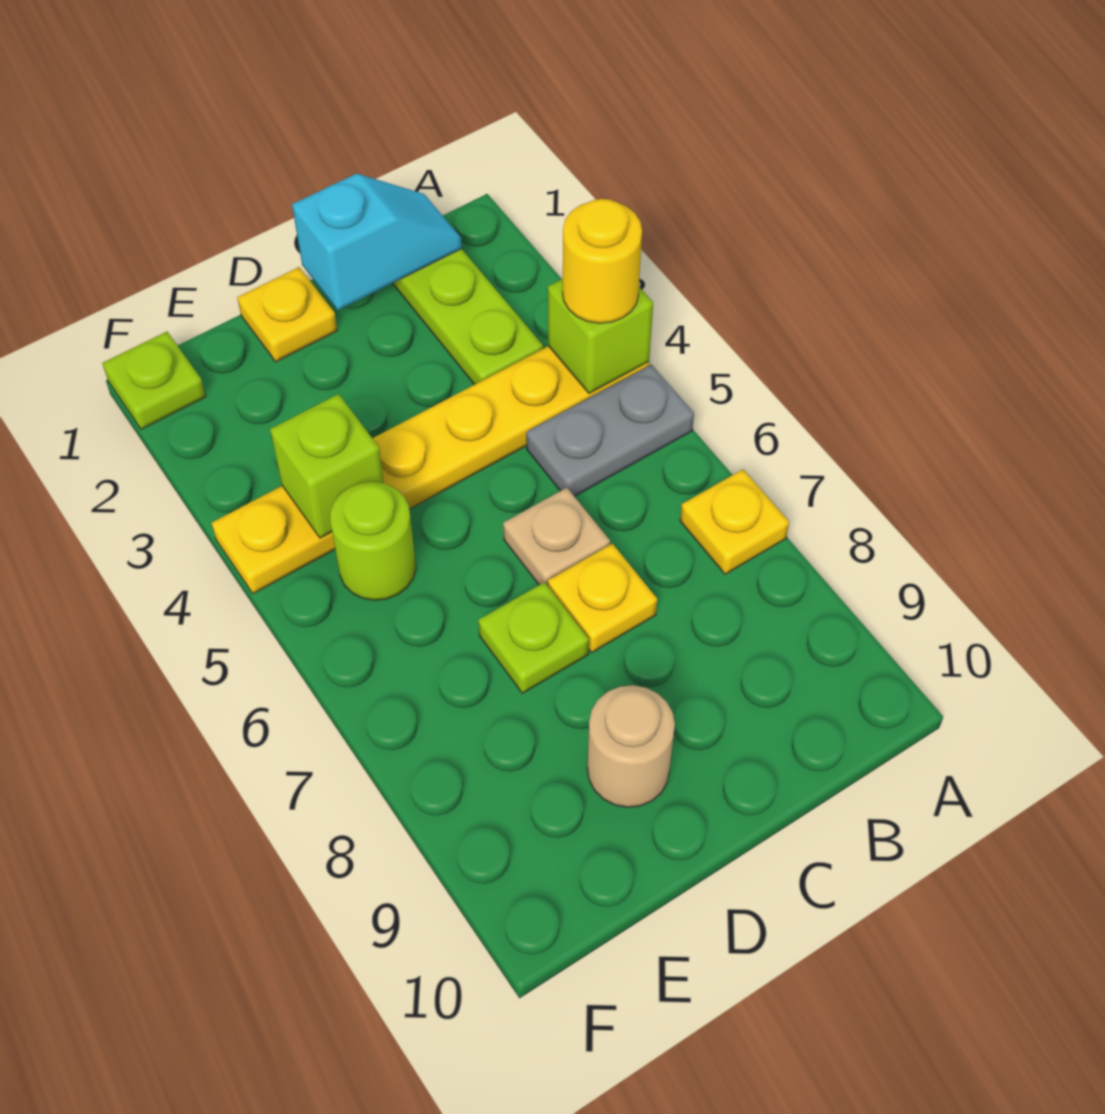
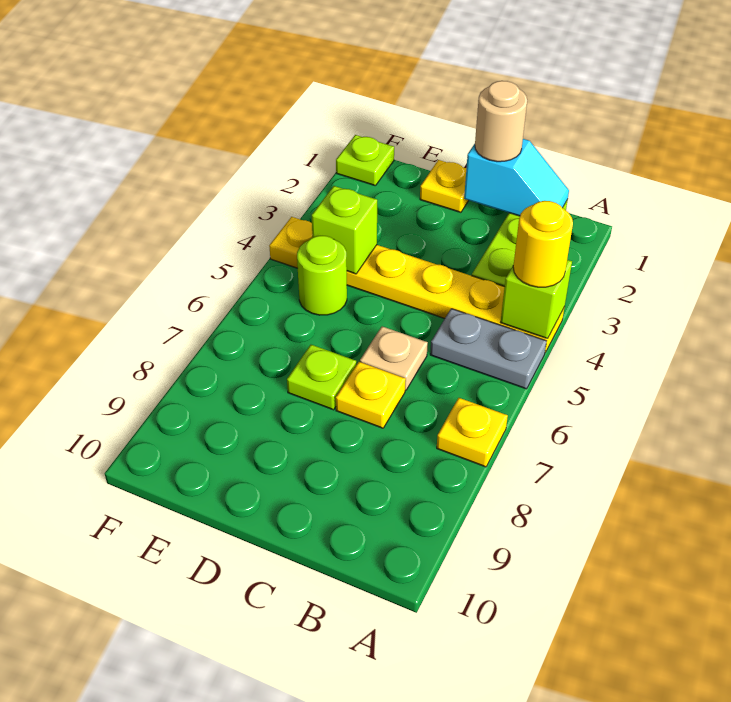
tan 1x1 round brick [587,685,675,807] -> tan 1x1 round brick moved to [475,81,527,162]

